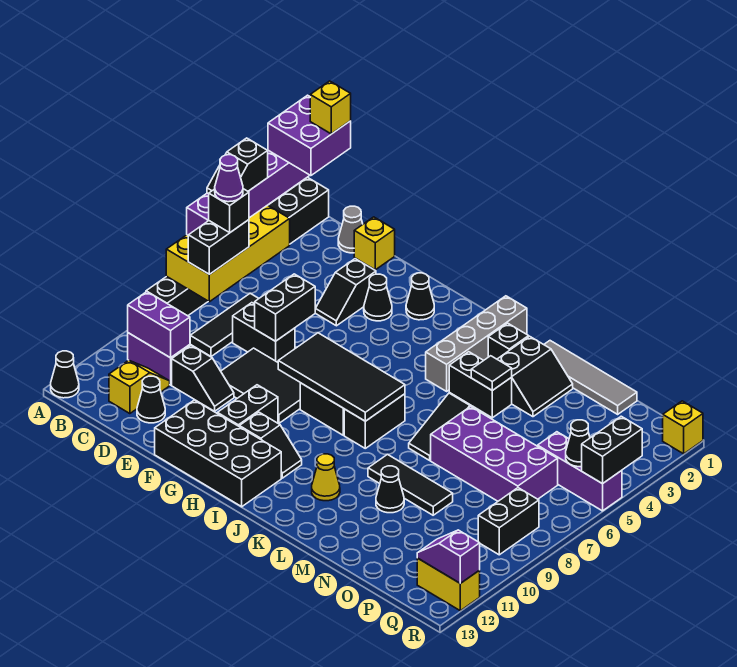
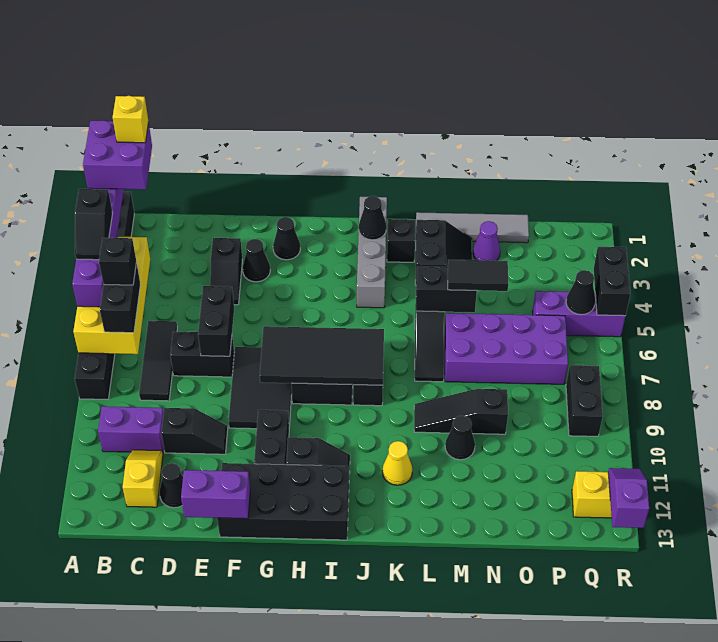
black 1x1 cone [51,351,79,398] -> black 1x1 cone moved to [359,196,386,240]
purple 1x1 cone [215,155,243,202] -> purple 1x1 cone moved to [473,221,500,261]
purple 1x2 brick [128,292,190,358] -> purple 1x2 brick moved to [181,470,250,519]
grey 1x1 cone [338,206,363,253] -> none
yellow 1x1 brick [354,217,395,270] -> none
black 2x3 tile [221,348,300,423] -> black 2x3 tile turned to [229,347,292,429]
black 1x3 tile [368,454,453,515] -> black 1x3 slope [414,389,508,434]
black 1x1 tile [471,356,512,390] -> black 1x2 tile [448,260,508,291]
purple 1x2 slope [417,530,480,583] -> purple 1x2 slope turned to [608,468,649,528]
yellow 1x1 brick [663,401,703,454] -> none

